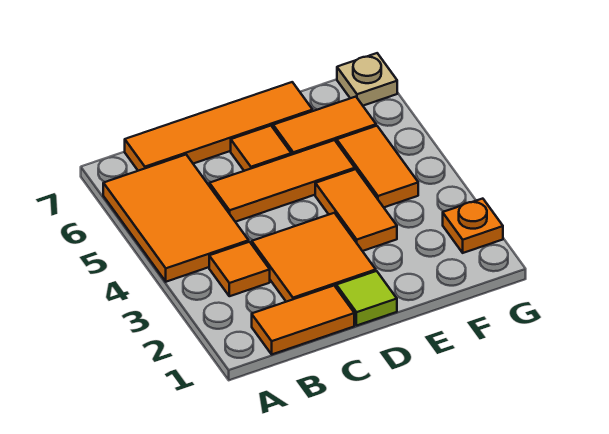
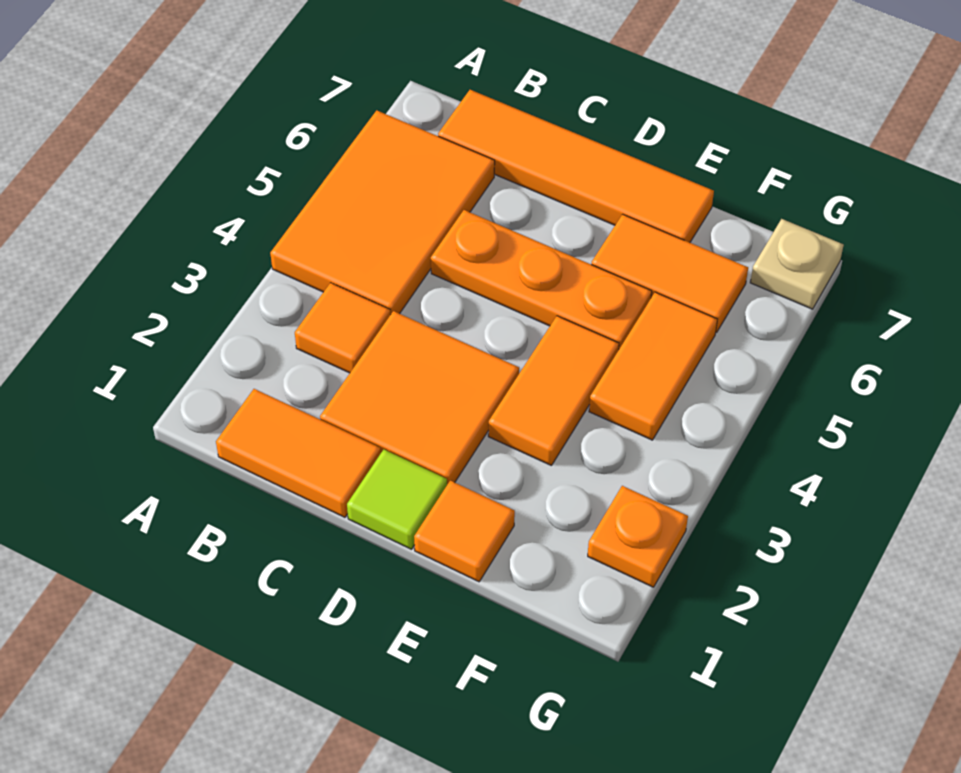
orange 1x3 tile [209,140,355,222] -> orange 1x3 plate [431,210,652,349]
orange 1x1 tile [231,126,291,171] -> orange 1x1 tile moved to [414,481,515,582]

